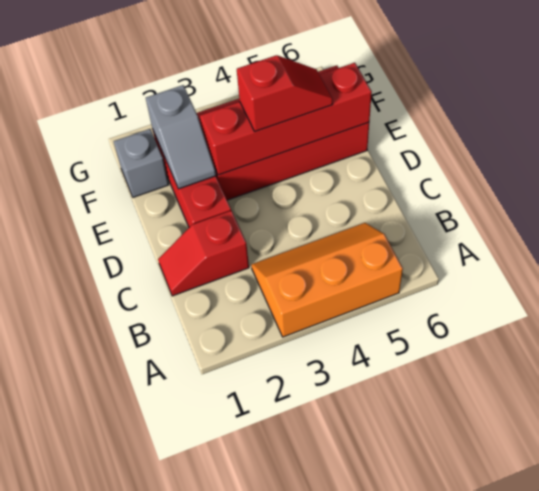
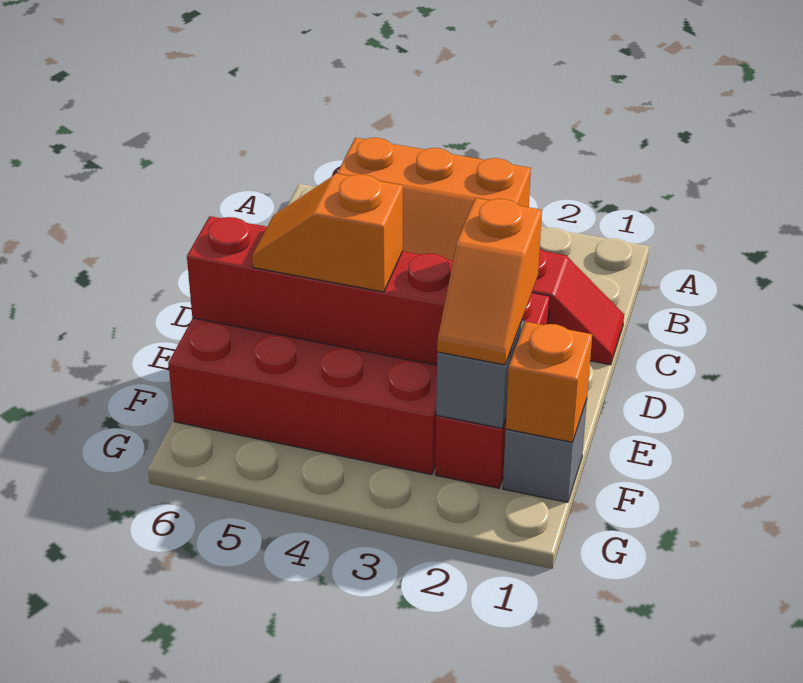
none -> orange 1x2 slope [437,198,542,365]
red 1x2 slope [237,55,333,131] -> orange 1x2 slope [252,174,403,292]
none -> orange 1x1 brick [506,322,592,442]

